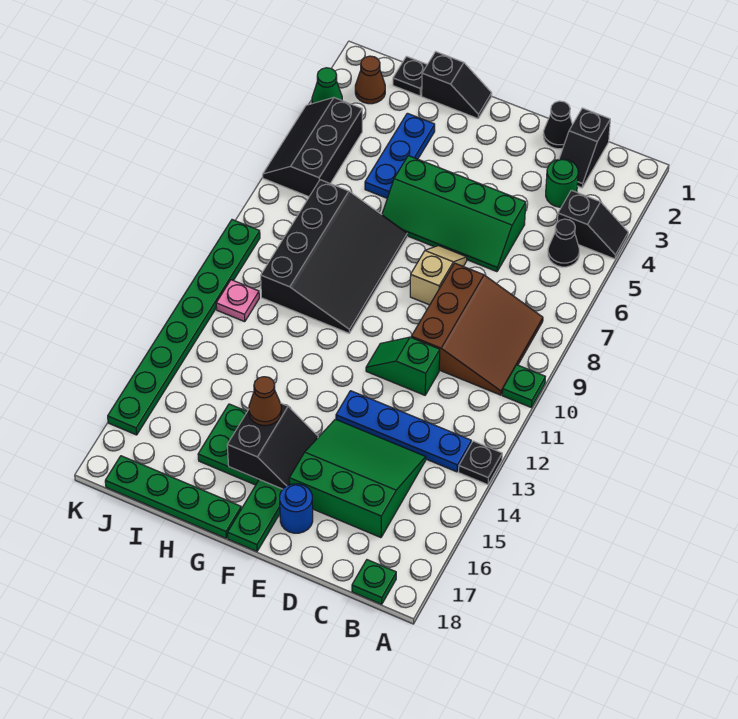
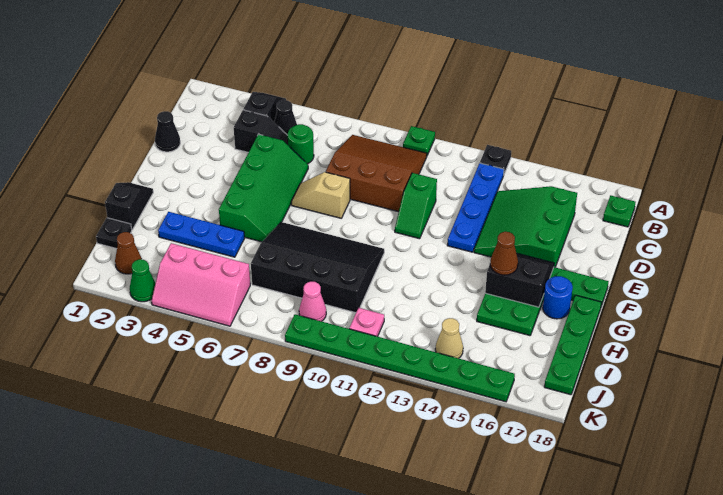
black 1x2 slope [559,108,610,188] -> black 1x2 slope moved to [234,110,288,152]
green 1x1 round brick [546,159,578,207] -> green 1x1 round brick moved to [288,124,314,164]
blue 1x1 round brick [280,484,313,533] -> blue 1x1 round brick moved to [543,276,573,319]
black 2x3 slope [263,98,362,197] -> pink 2x3 slope [152,243,250,326]
none -> pink 1x1 cone [299,282,326,321]
none -> tan 1x1 cone [435,318,463,358]

